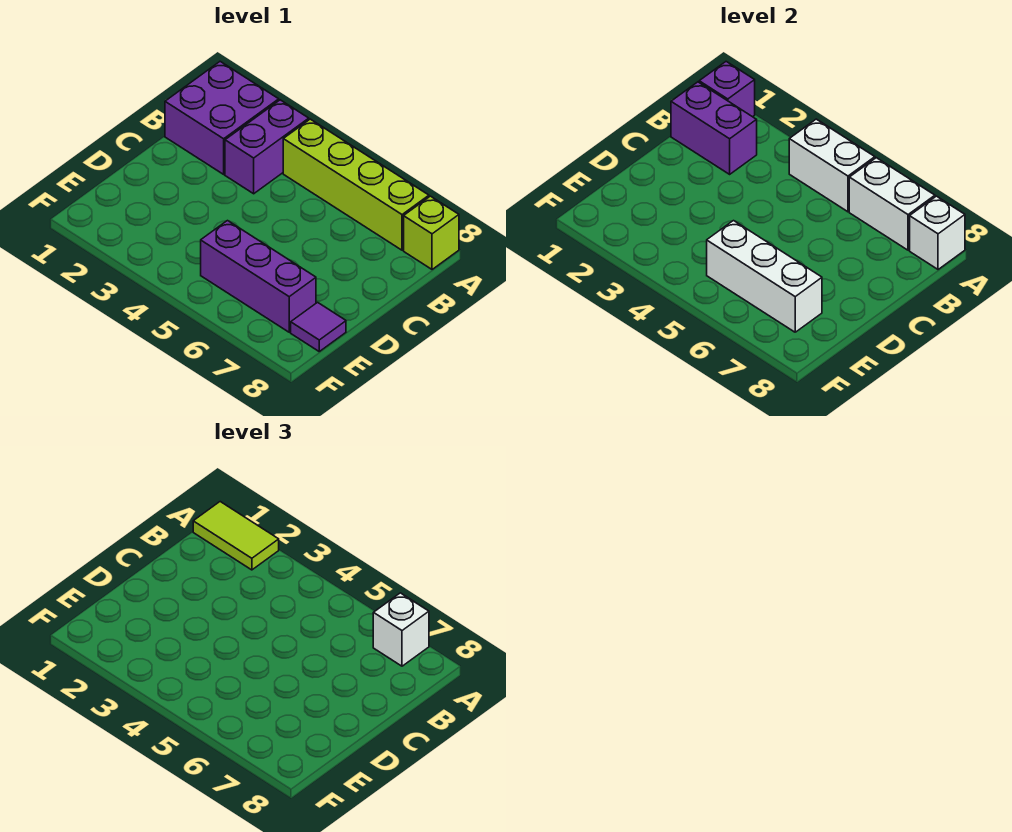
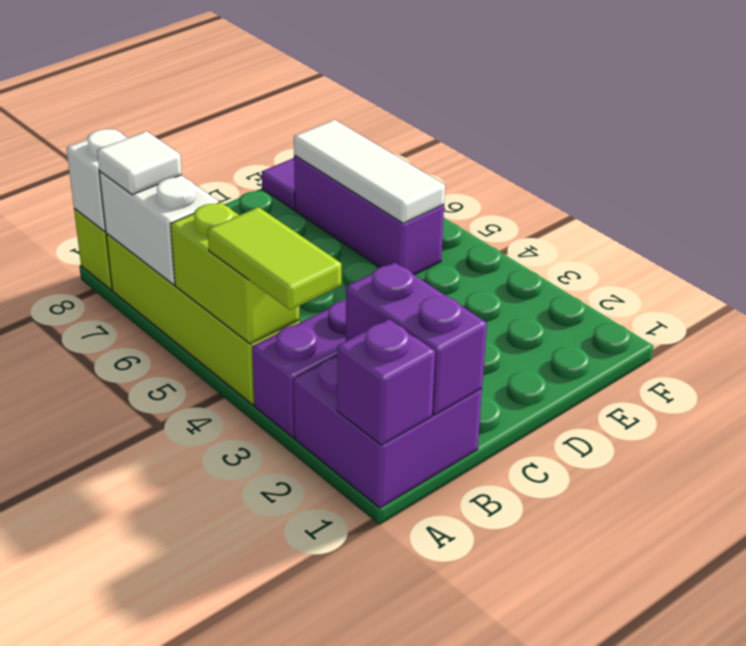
lime 1x2 tile [193,502,279,570] -> lime 1x2 tile moved to [207,207,341,310]
white 1x2 brick [789,119,875,212] -> lime 1x2 brick [171,202,299,344]
white 1x1 brick [373,593,429,666] -> white 1x1 tile [97,131,182,195]
white 1x3 brick [707,221,822,332] -> white 1x3 tile [294,120,445,223]

